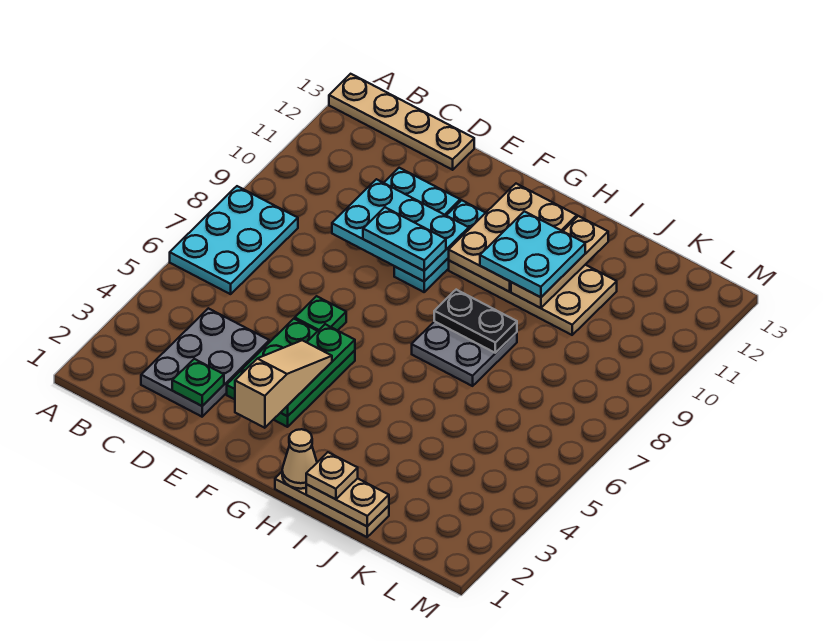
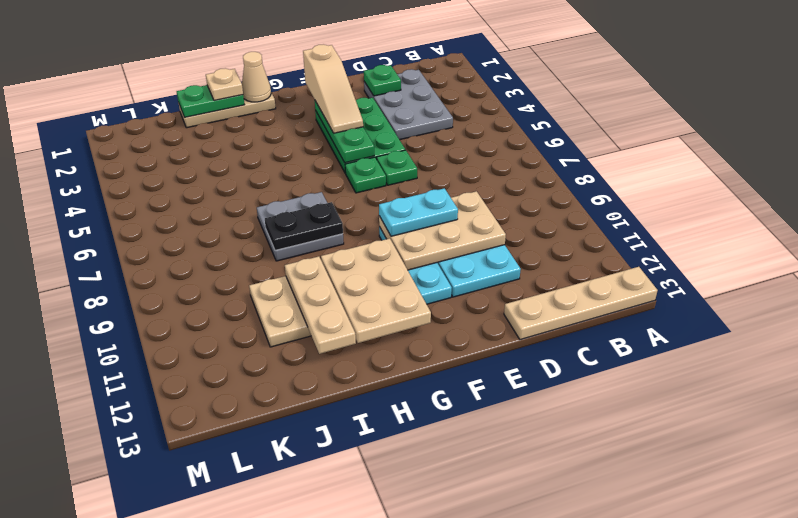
cyan 2x3 plate [170,186,298,294] -> none
cyan 2x3 plate [332,179,469,281] -> tan 2x3 plate [379,191,506,270]
none -> green 1x1 plate [345,157,386,193]
cyan 2x2 plate [480,211,585,297] -> none
tan 1x2 plate [306,478,389,526] -> green 1x2 plate [177,85,245,117]

